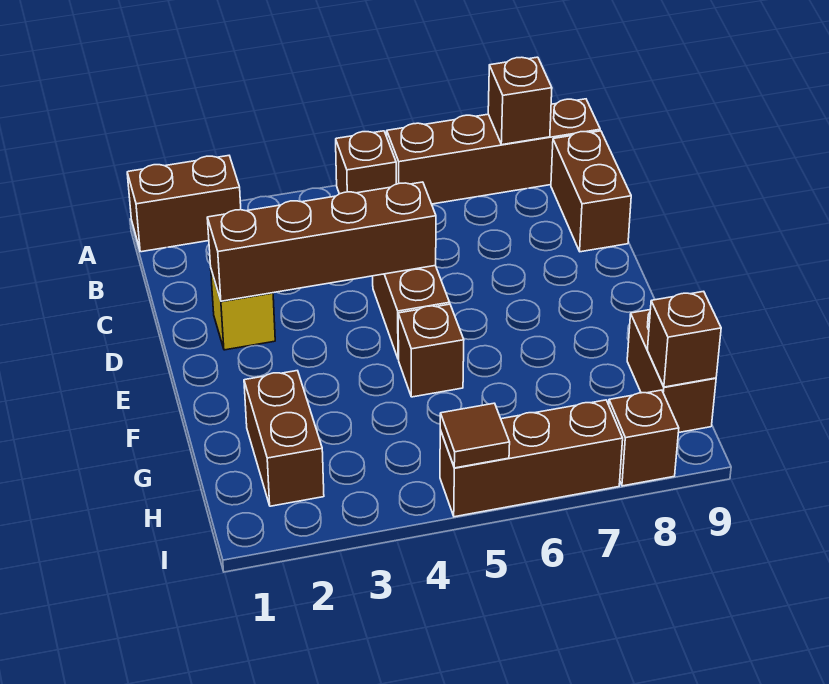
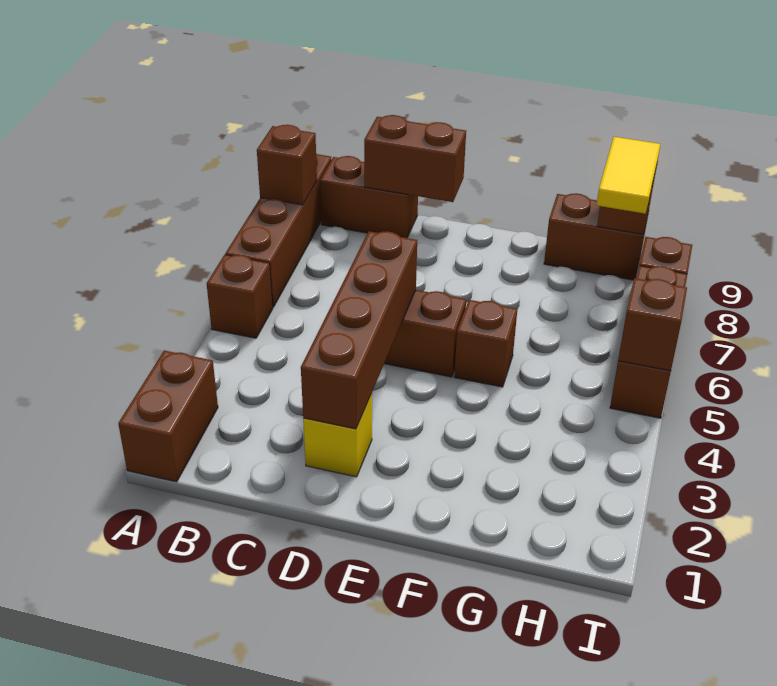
brown 1x2 brick [244,371,324,506] -> brown 1x2 brick moved to [364,115,466,202]
none -> yellow 1x2 tile [597,137,661,214]
brown 1x1 tile [440,403,510,468] -> brown 1x1 brick [618,278,687,371]

